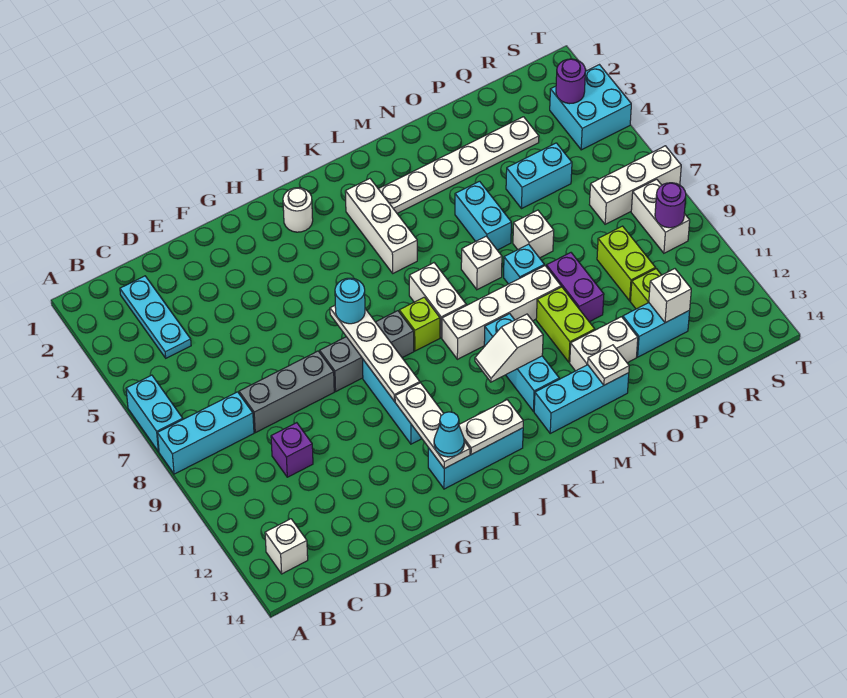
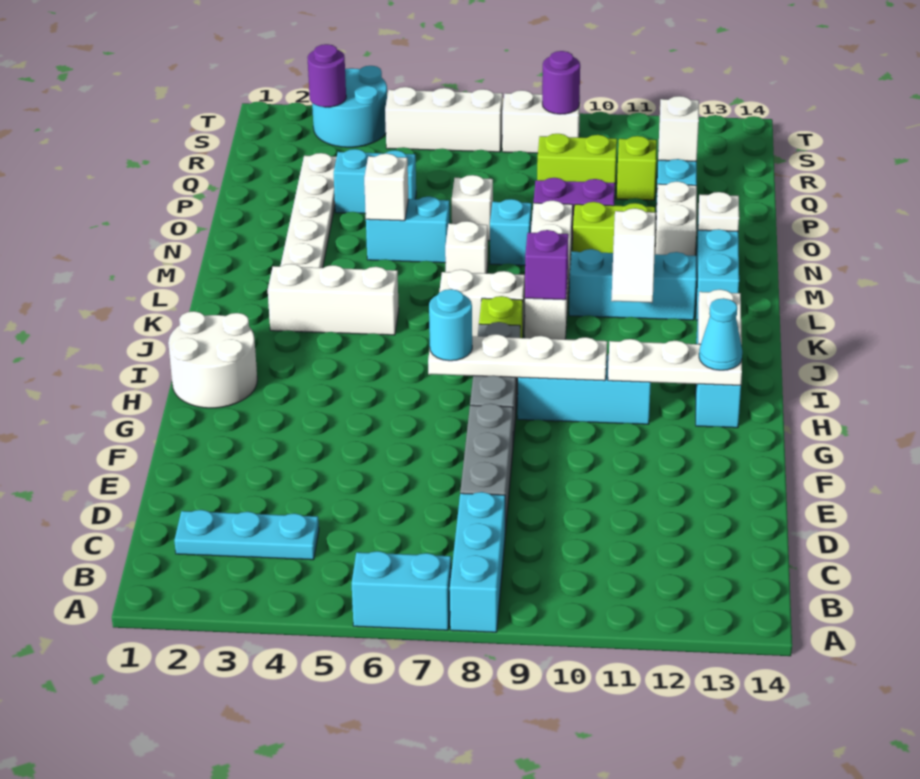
white 1x1 brick [265,519,308,574] -> white 1x1 brick moved to [364,154,408,221]
purple 1x1 brick [271,423,313,477] -> purple 1x1 brick moved to [525,230,568,300]
white 1x1 round brick [283,188,313,232] -> white 2x2 round brick [168,311,257,408]
cyan 1x2 brick [506,143,572,209] -> cyan 1x2 brick turned to [334,149,416,214]
white 1x3 brick [589,146,681,224] -> white 1x3 brick turned to [385,87,503,152]
cyan 2x2 brick [550,65,631,150] -> cyan 2x2 round brick [312,66,387,147]

